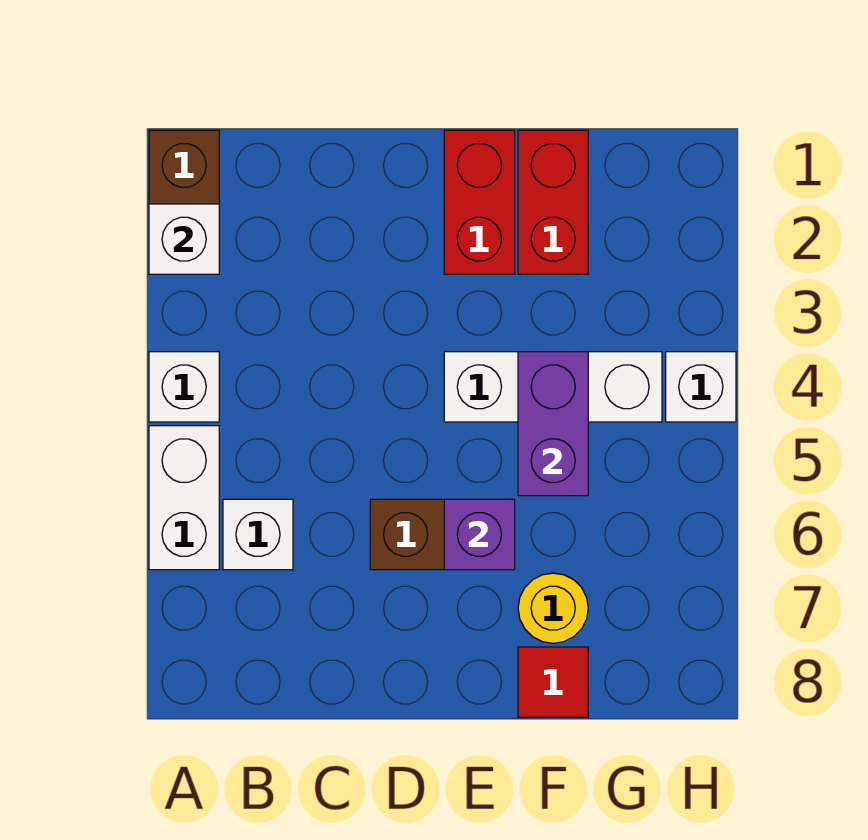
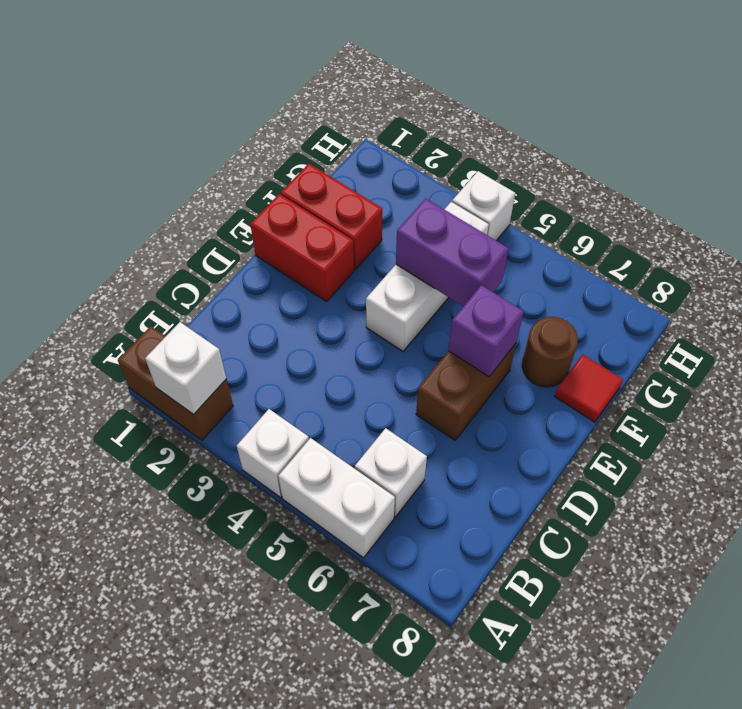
yellow 1x1 round brick [518,573,588,643] -> brown 1x1 round brick [522,317,578,387]

